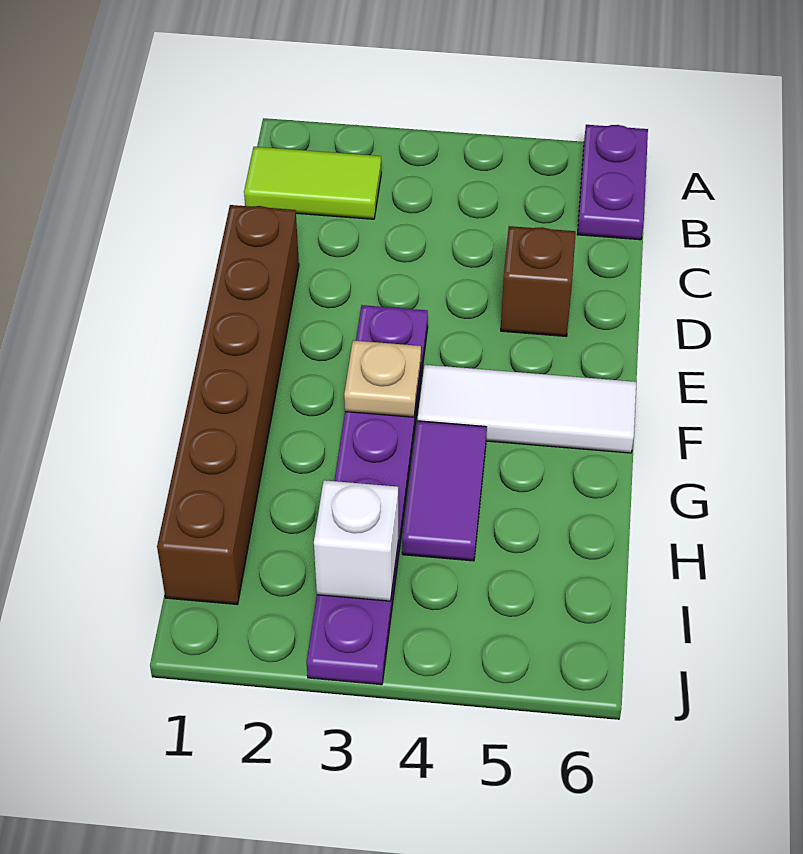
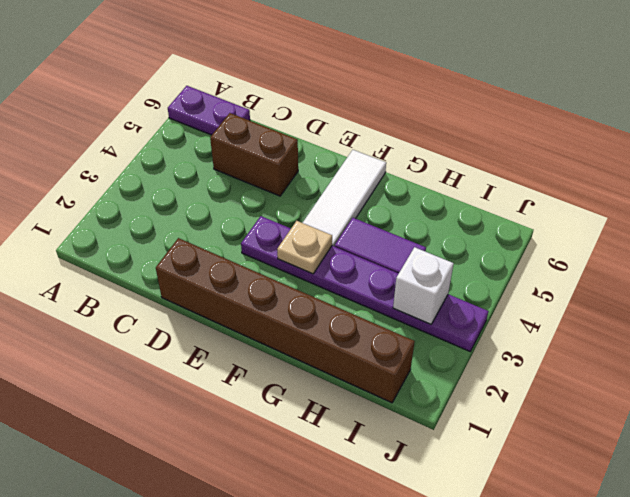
lime 1x2 tile [244,147,381,219] -> none
brown 1x1 brick [501,226,576,336] -> brown 1x2 brick [210,113,298,196]

